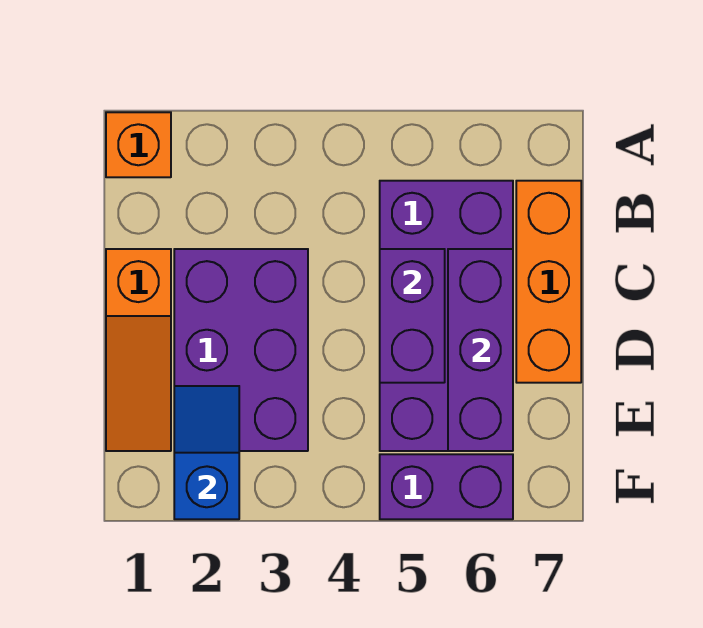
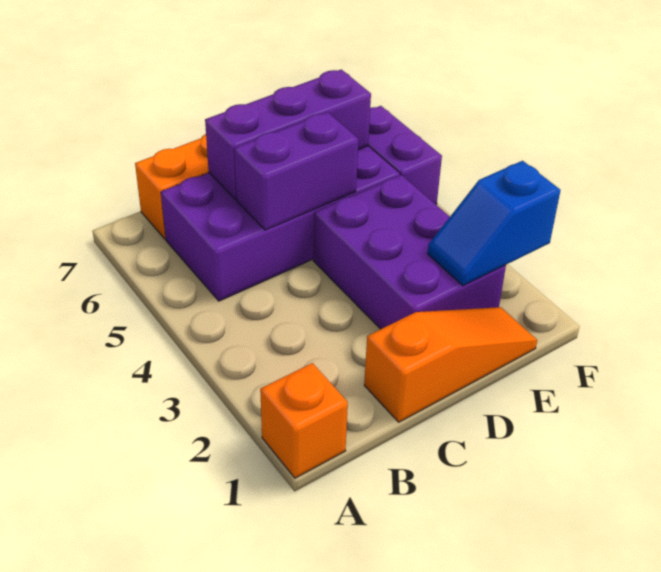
purple 2x3 brick [174,249,308,451] -> purple 2x3 brick turned to [313,175,506,329]

